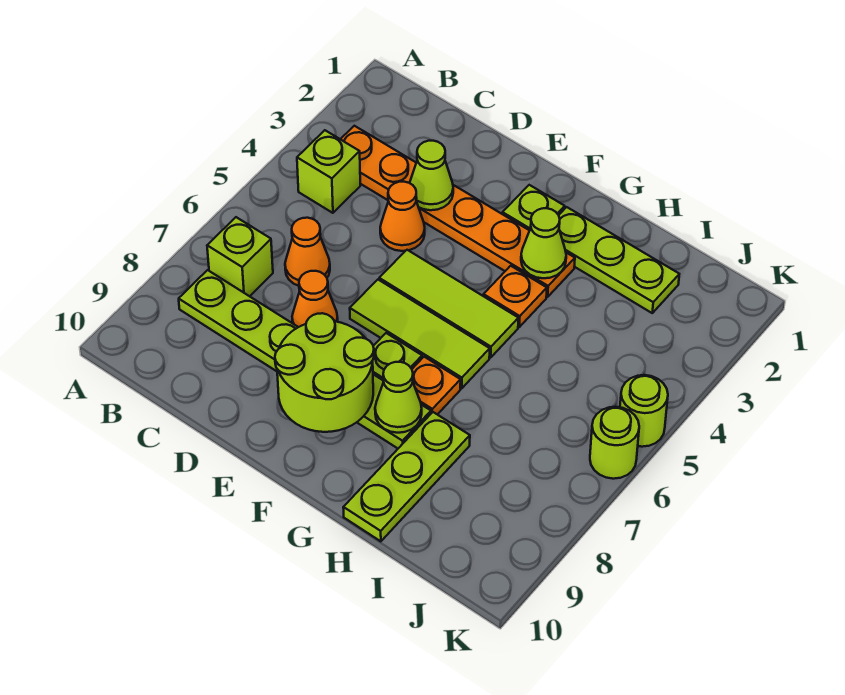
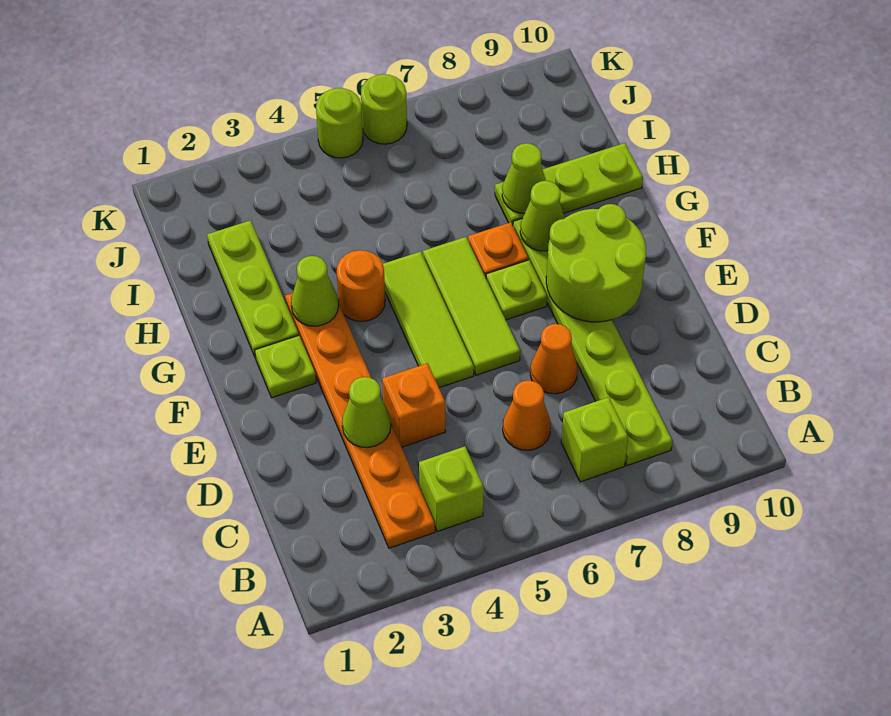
orange 1x1 cone [380,182,425,251] -> orange 1x1 brick [382,363,445,447]
orange 1x1 plate [483,266,547,327] -> orange 1x1 round brick [337,250,385,322]
none -> lime 1x1 cone [502,143,546,214]

